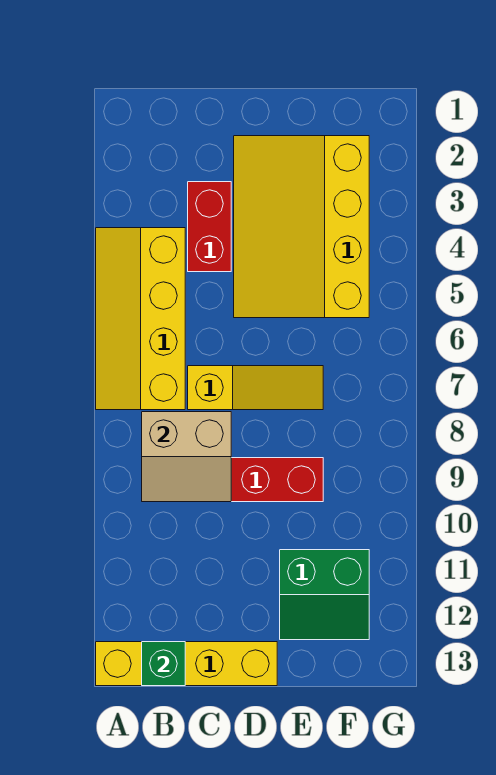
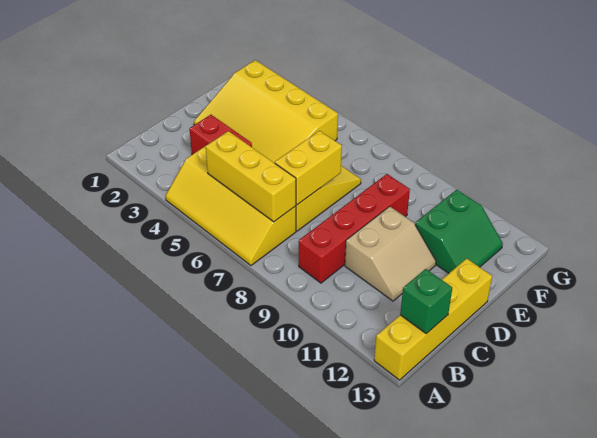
none -> yellow 1x3 brick [206,131,296,222]
tan 2x2 slope [142,412,231,502] -> tan 2x2 slope moved to [345,206,436,301]
none -> yellow 1x2 brick [275,131,342,205]

